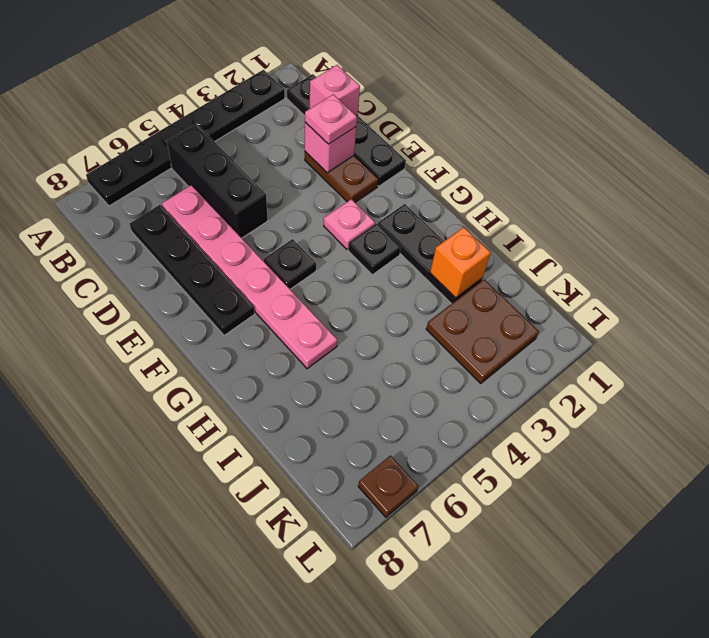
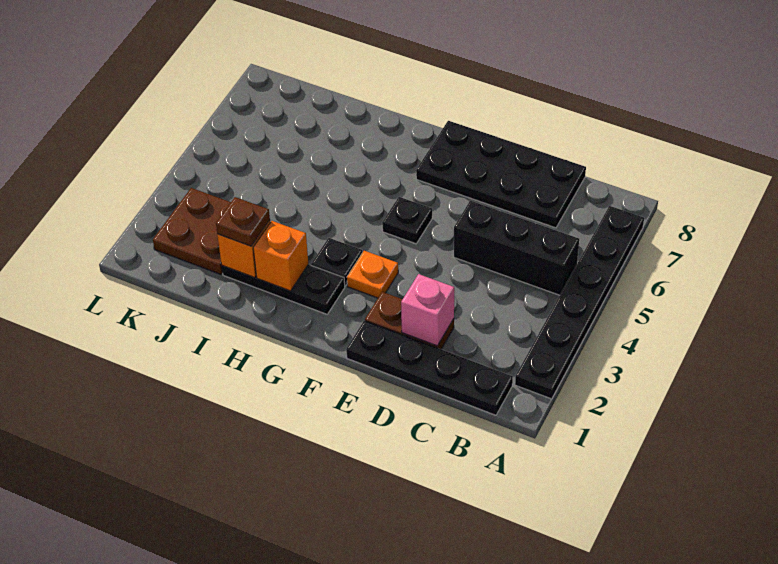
pink 1x1 brick [310,65,360,116] -> none
pink 1x6 plate [162,185,337,369] -> none
black 1x4 plate [130,205,255,336] -> black 2x4 plate [416,121,586,228]
pink 1x1 plate [305,95,357,144] -> none
pink 1x1 plate [324,199,375,249] -> orange 1x1 plate [347,251,398,298]
none -> orange 1x1 brick [253,221,308,291]
brown 1x1 plate [358,456,418,517] -> brown 1x1 plate moved to [216,197,270,246]

